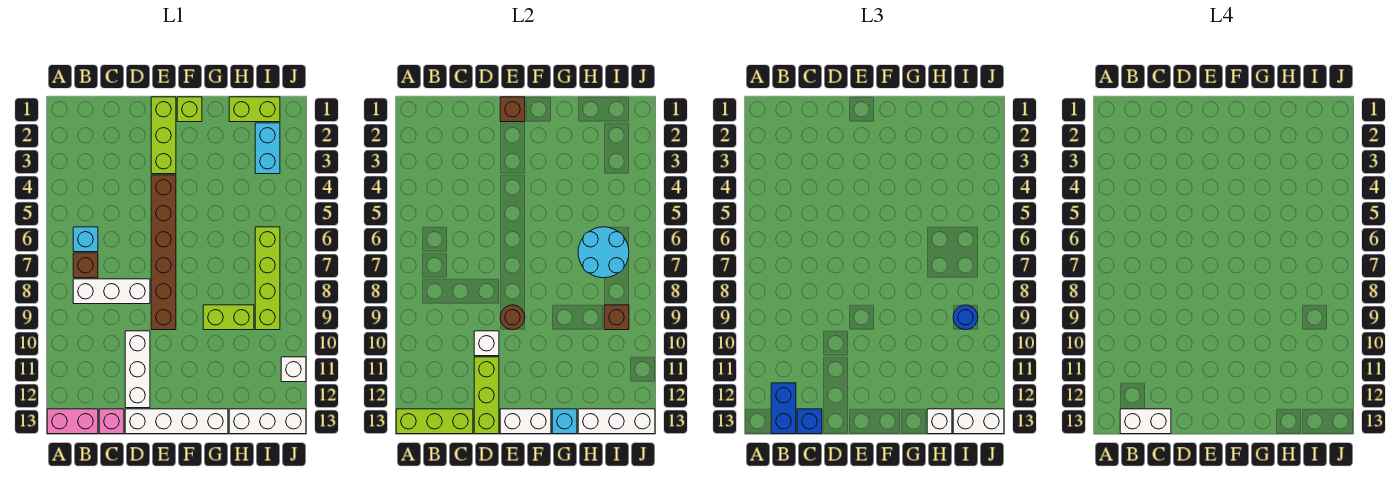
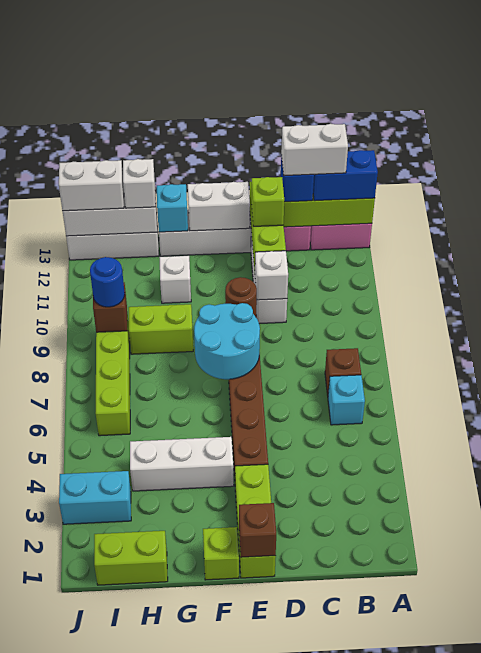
white 1x3 brick [73,279,150,304] -> white 1x3 brick moved to [130,437,234,491]
blue 1x2 brick [771,383,796,434] -> blue 1x2 brick turned to [313,150,378,201]
none -> lime 1x1 brick [251,177,284,226]
cyan 2x2 round brick [578,227,629,278] -> cyan 2x2 round brick moved to [194,303,260,379]
cyan 1x2 brick [255,123,280,174] -> cyan 1x2 brick turned to [59,471,131,524]
white 1x1 brick [281,357,306,382] -> white 1x1 brick moved to [159,256,191,303]

